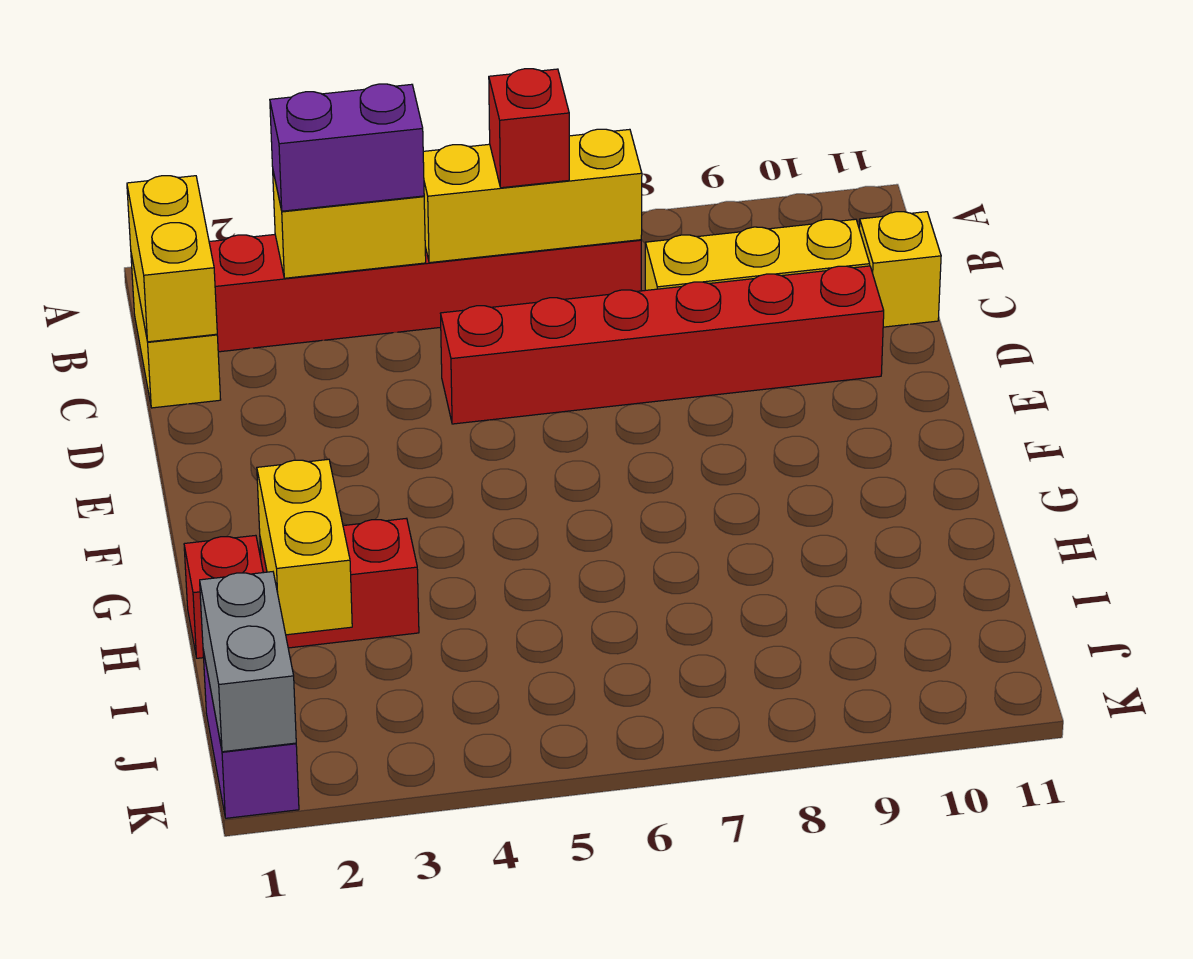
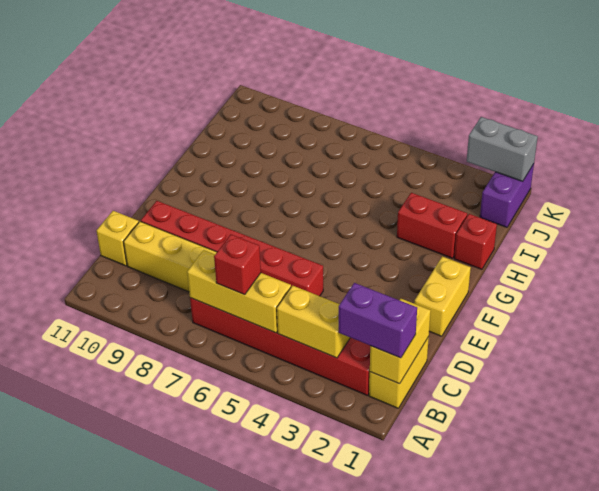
purple 1x2 brick [270,84,424,211] -> purple 1x2 brick moved to [339,283,417,358]
yellow 1x2 brick [257,459,352,635] -> yellow 1x2 brick moved to [414,256,471,336]
grey 1x2 brick [200,572,296,752] -> grey 1x2 brick turned to [467,117,538,181]

